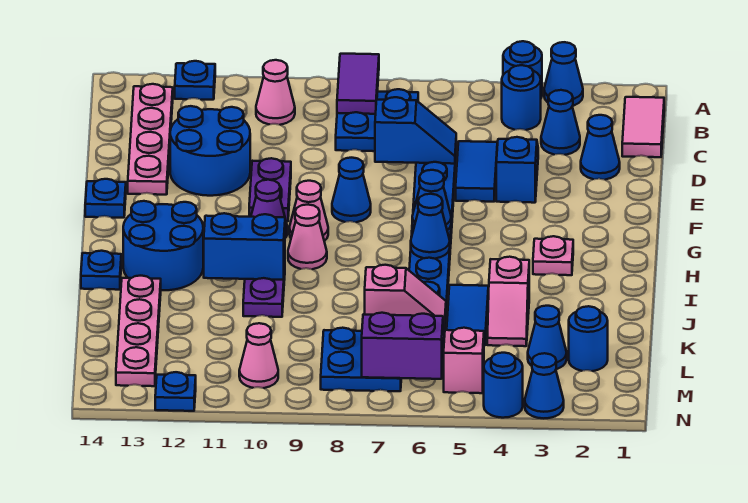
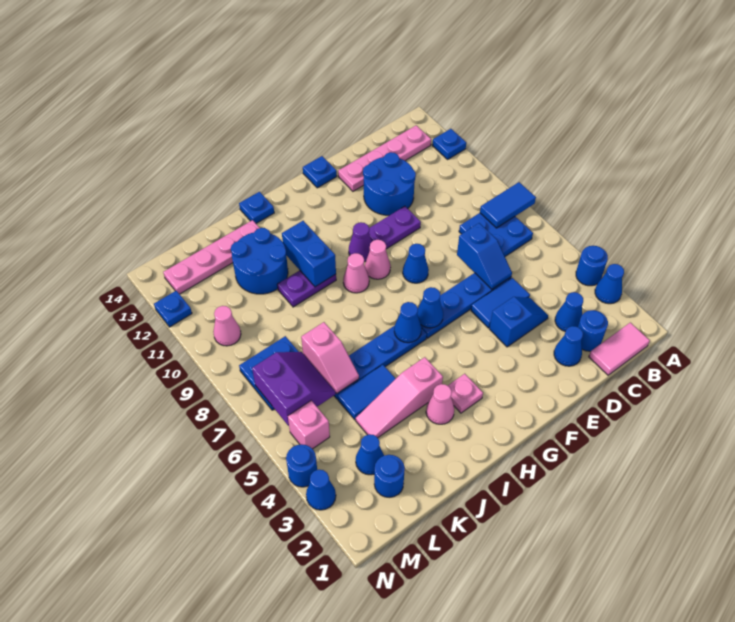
purple 1x2 tile [337,54,379,114] -> blue 1x2 tile [480,182,536,228]
blue 1x1 round brick [502,65,541,130] -> blue 1x1 round brick moved to [578,310,608,351]
pink 1x1 cone [256,60,295,125] -> pink 1x1 cone moved to [426,384,454,424]
blue 2x2 round brick [123,201,203,290] -> blue 2x2 round brick moved to [231,228,288,294]
pink 1x2 slope [487,257,529,346] -> pink 1x3 slope [356,357,443,437]

